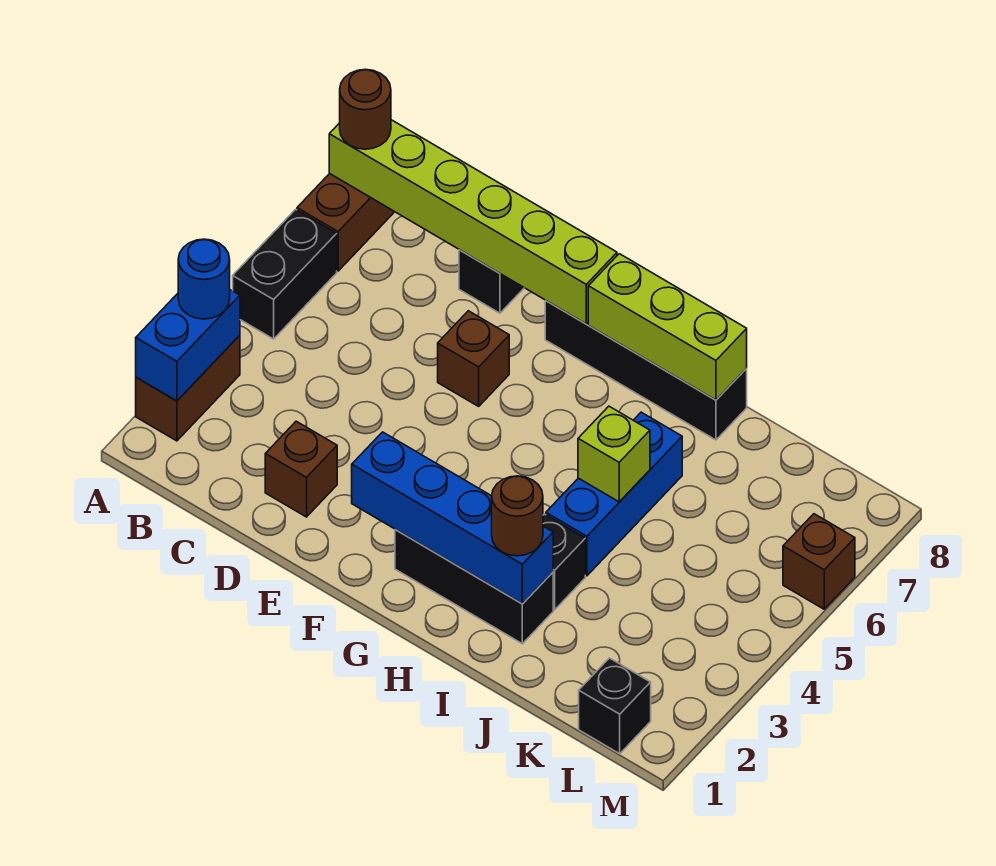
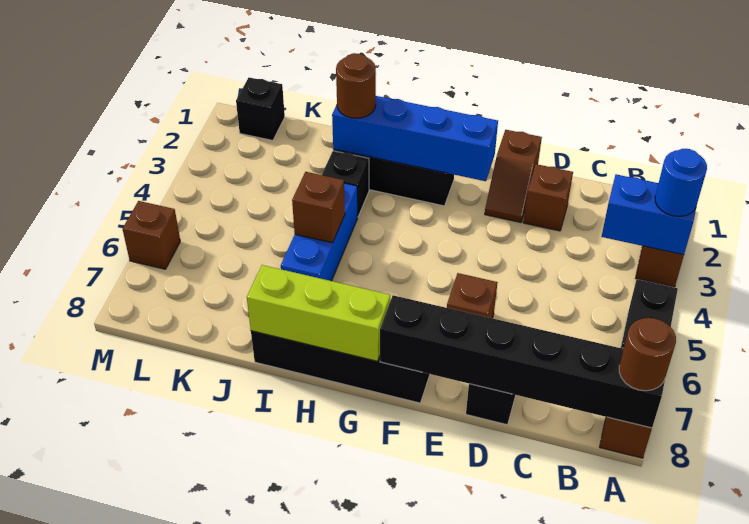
blue 1x2 brick [136,290,240,401] -> blue 1x2 brick turned to [602,174,696,255]
lime 1x6 brick [329,120,617,324] -> black 1x6 brick [380,295,665,428]
none -> brown 1x2 slope [485,130,542,222]
lime 1x1 brick [578,406,650,502] -> brown 1x1 brick [292,172,345,243]

